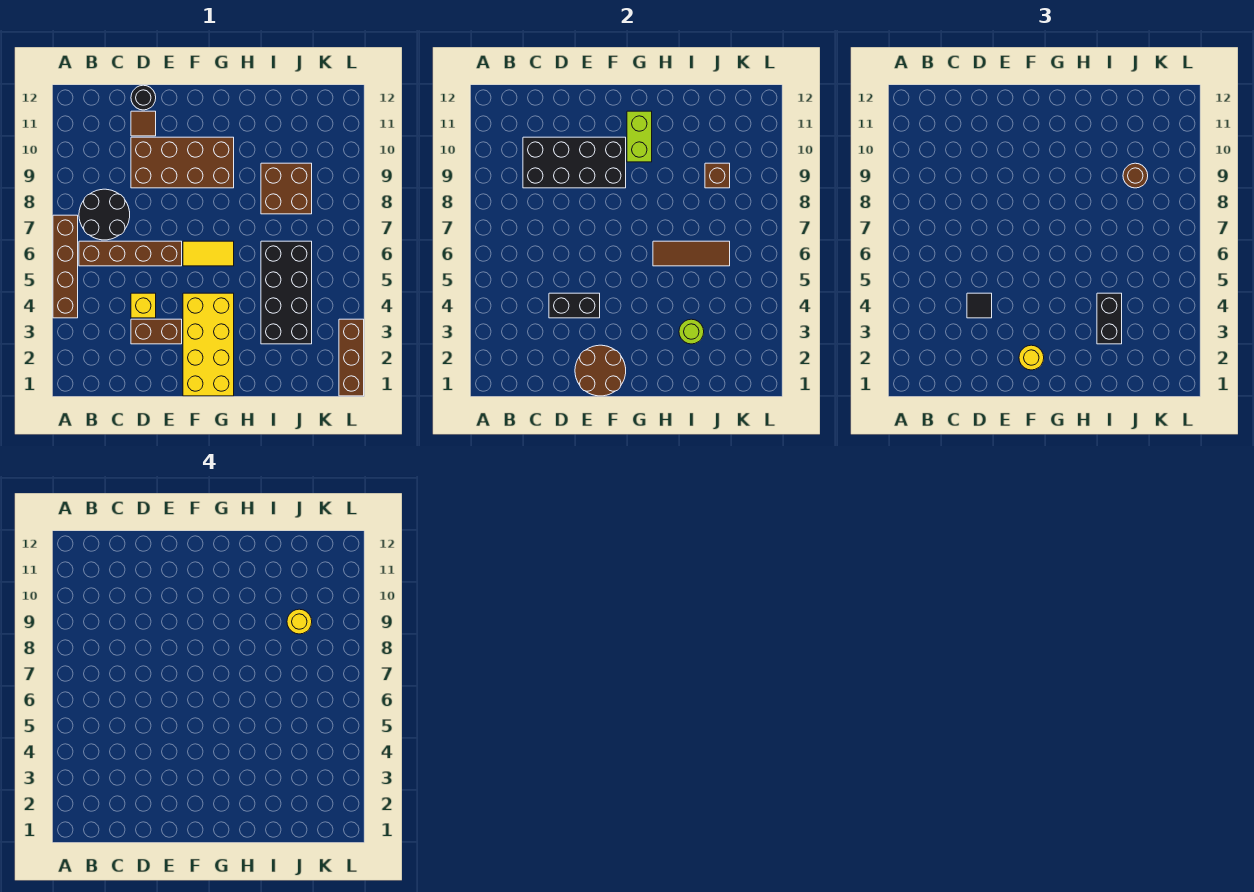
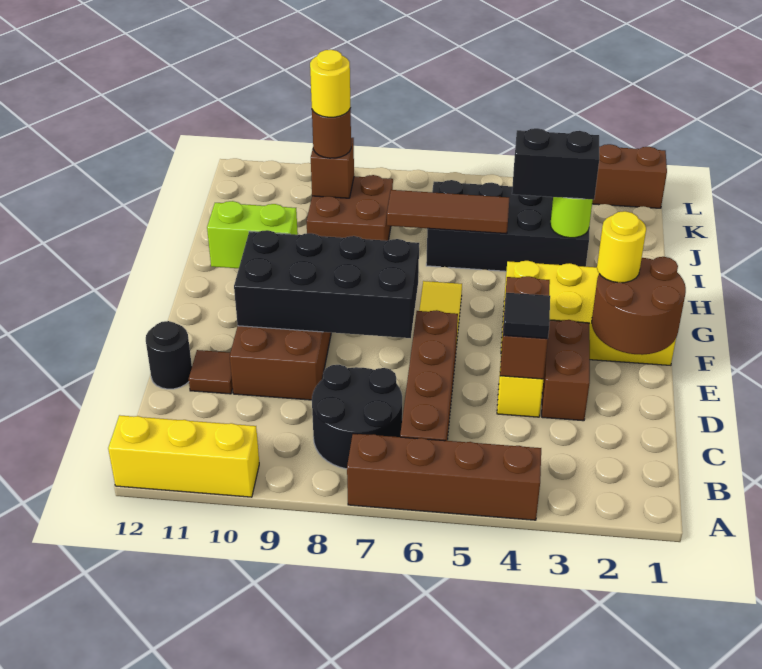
none -> yellow 1x3 brick [108,415,259,497]
black 2x4 brick [523,137,626,188] -> black 2x4 brick turned to [234,230,419,338]
black 1x2 brick [549,293,600,318] -> brown 1x2 brick [500,276,550,379]
brown 1x3 tile [653,241,730,266] -> brown 1x3 tile turned to [387,190,509,234]

